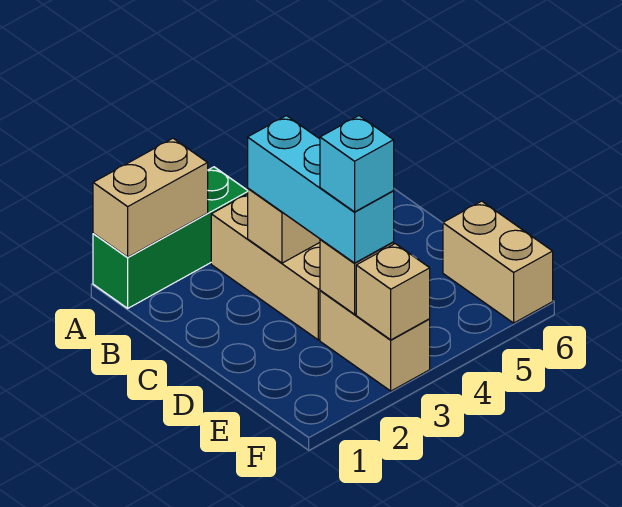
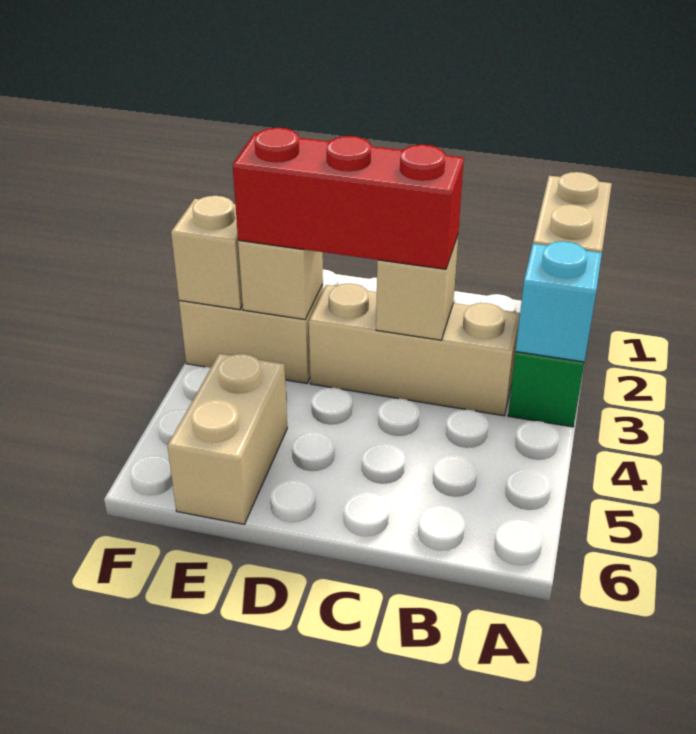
cyan 1x3 brick [248,116,394,263] -> red 1x3 brick [233,128,464,269]
cyan 1x1 brick [320,116,394,212] -> cyan 1x1 brick moved to [516,241,602,362]
tan 1x2 brick [443,201,553,323] -> tan 1x2 brick turned to [167,353,287,524]

